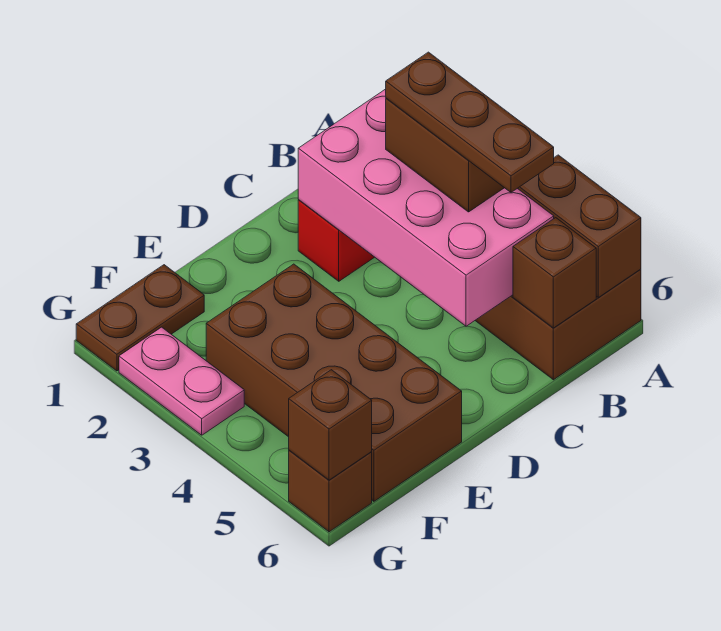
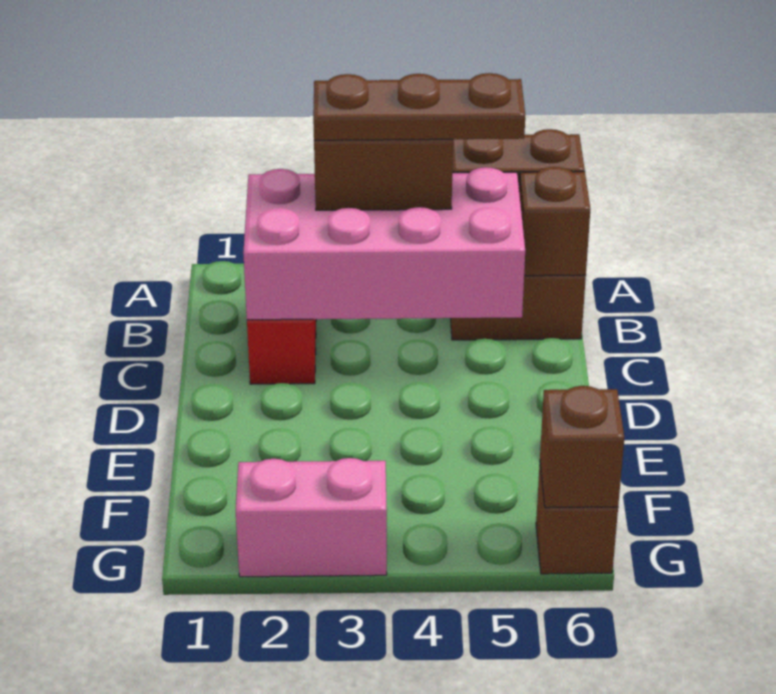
brown 2x4 brick [206,264,462,501] -> none
brown 1x2 plate [76,265,204,371] -> none
pink 1x2 plate [119,327,244,435] -> pink 1x2 brick [236,458,387,577]

